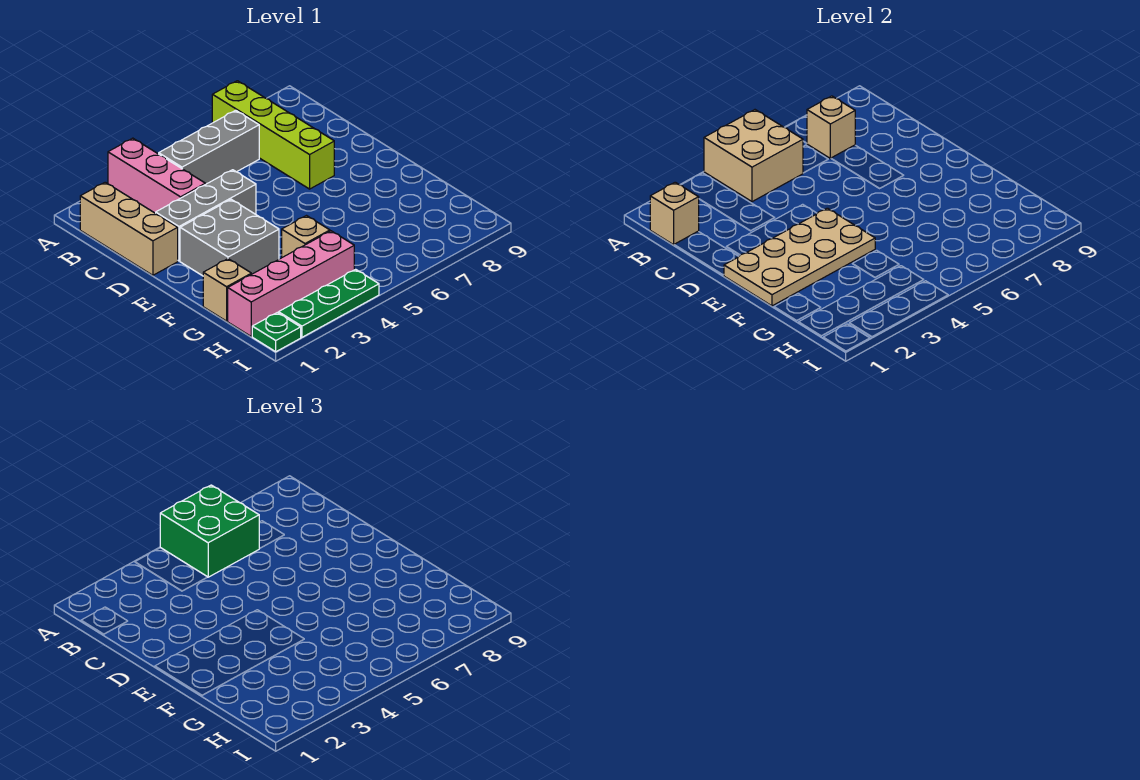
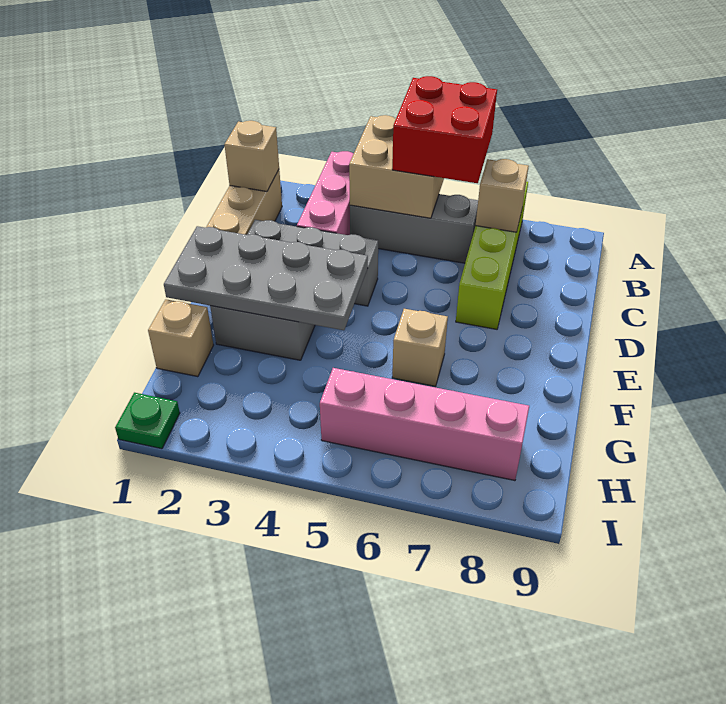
green 2x2 brick [160,485,259,577] -> red 2x2 brick [392,76,497,183]
tan 2x4 plate [724,208,875,306] -> grey 2x4 plate [164,226,368,330]
tan 1x1 brick [282,216,330,257] -> tan 1x1 brick moved to [392,309,448,386]
pink 1x4 brick [228,231,354,336] -> pink 1x4 brick moved to [320,368,529,481]
green 1x3 plate [279,269,379,337] -> none

